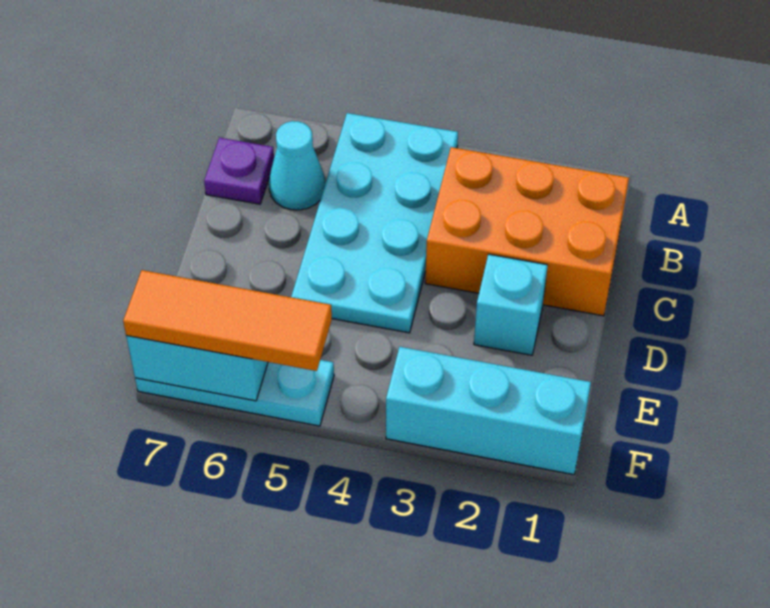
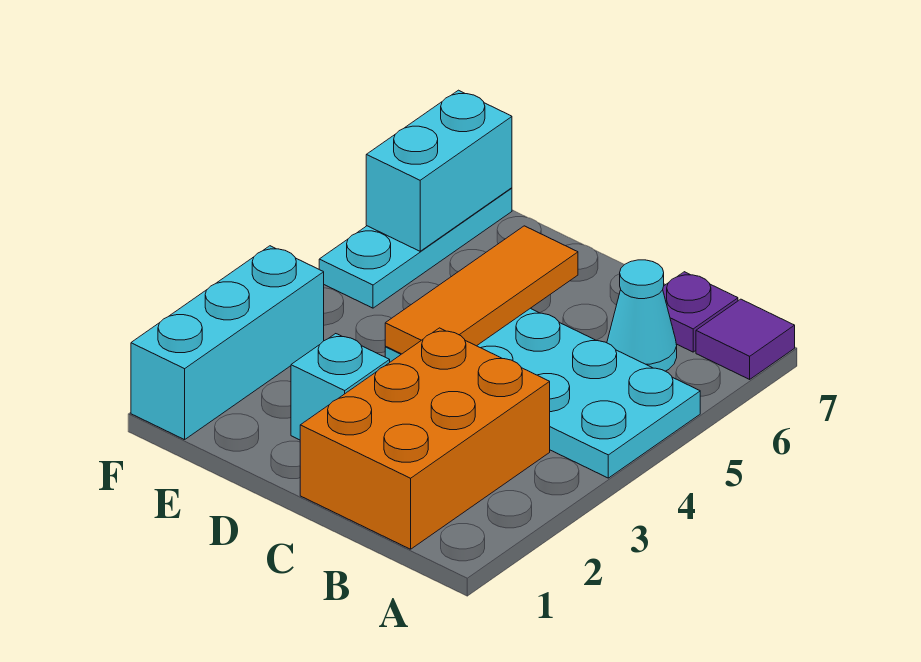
none -> purple 1x1 tile [696,299,795,379]
orange 1x3 tile [123,270,332,371] -> orange 1x3 tile moved to [385,226,578,354]

